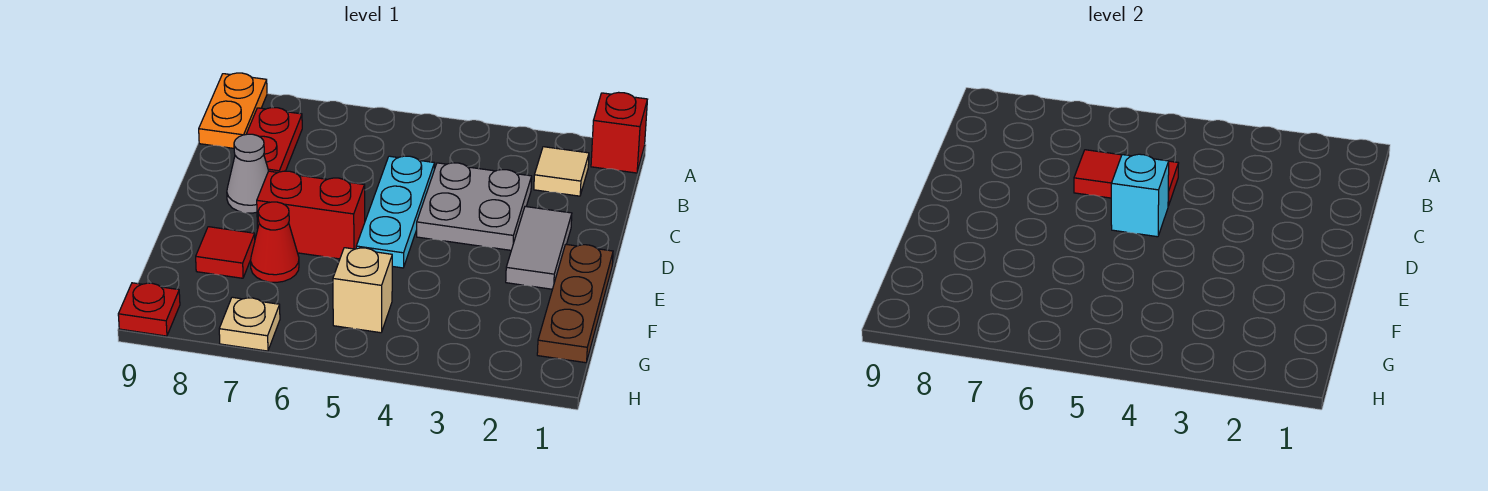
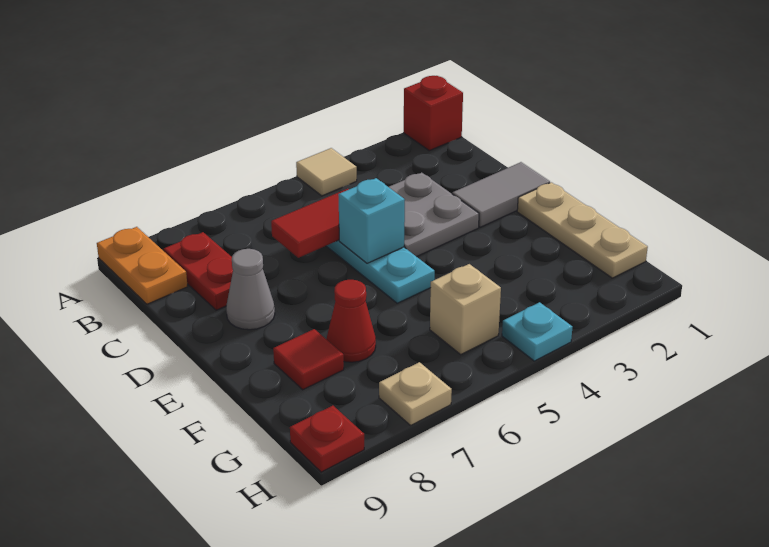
tan 1x1 tile [534,147,589,196] -> tan 1x1 tile moved to [296,148,357,196]
grey 1x2 tile [506,207,572,289] -> grey 1x2 tile turned to [452,162,550,227]
brown 1x3 plate [537,244,613,363] -> tan 1x3 plate [517,182,648,278]
red 1x2 brick [257,171,365,259] -> none
none -> cyan 1x1 plate [502,302,572,361]

